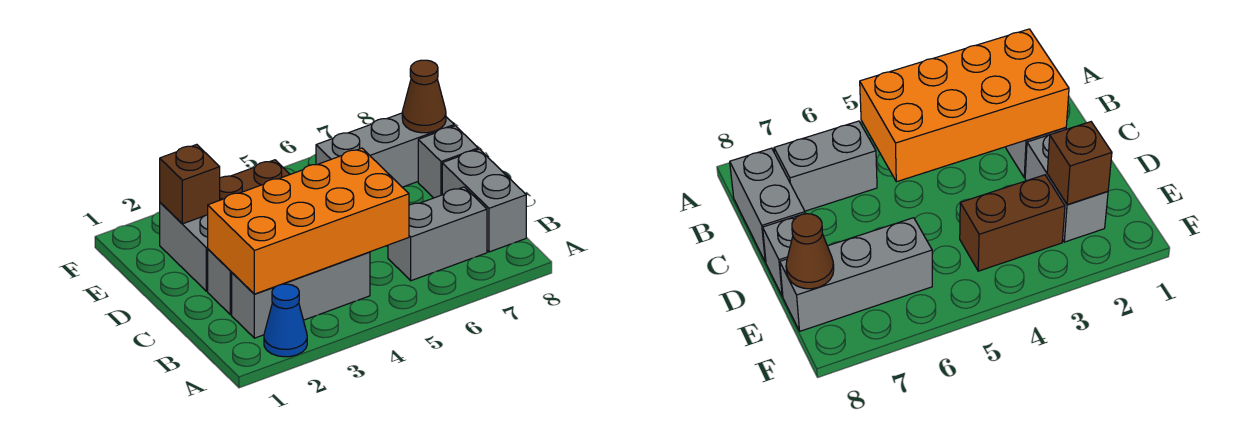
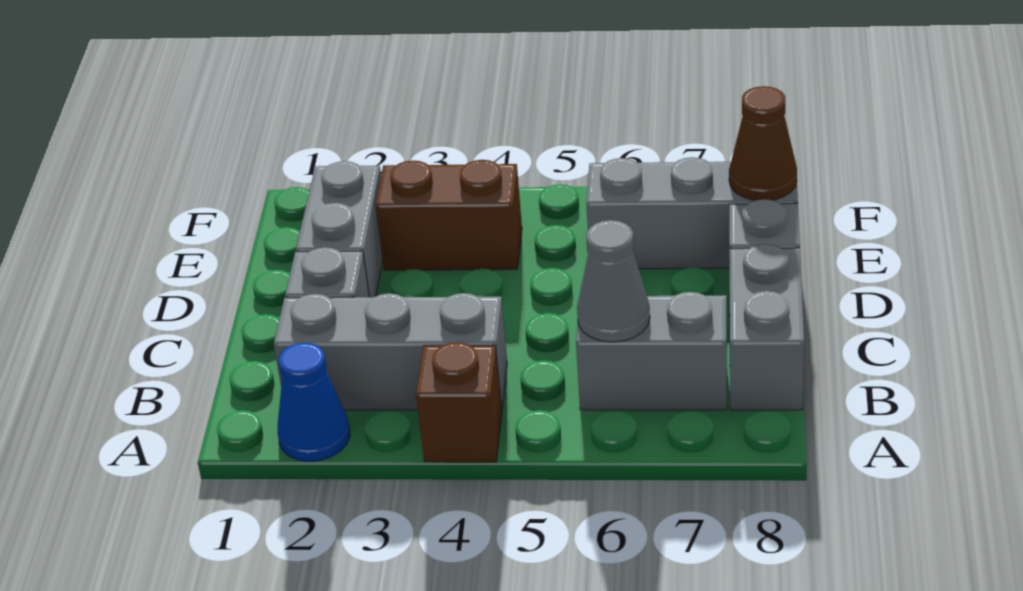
orange 2x4 brick [208,148,409,294] -> none
none -> grey 1x1 cone [577,220,650,342]
brown 1x1 brick [160,144,220,224] -> brown 1x1 brick moved to [416,342,502,462]

